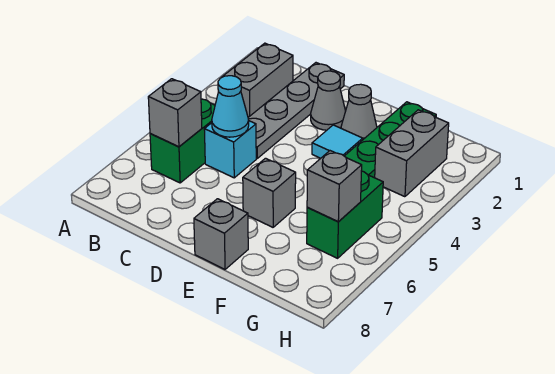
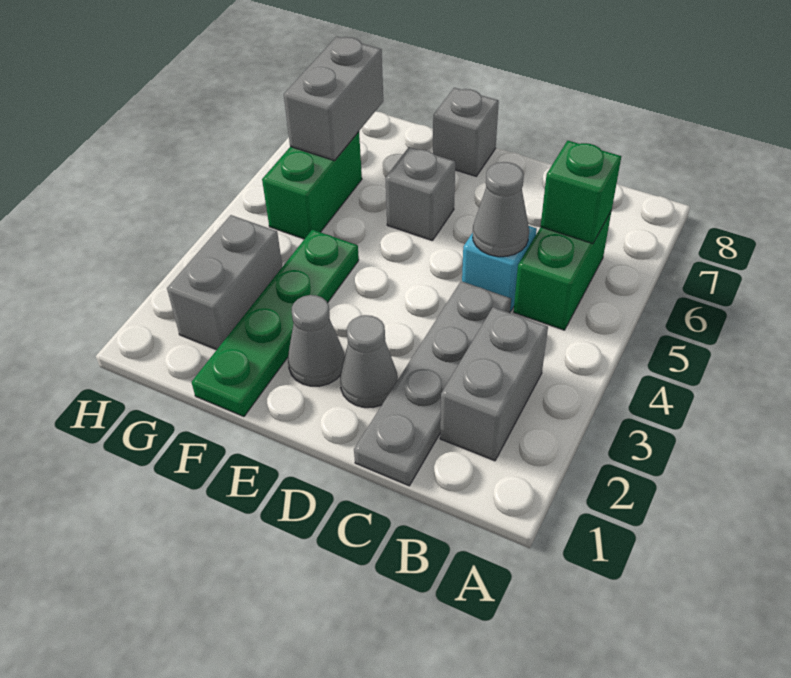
grey 1x1 brick [148,79,202,147] -> green 1x1 brick [541,140,621,244]
cyan 1x1 cone [212,76,249,137] -> grey 1x1 cone [473,162,529,257]
cyan 1x1 tile [312,125,363,158] -> none
grey 1x1 brick [307,151,362,222] -> grey 1x2 brick [284,37,383,161]

